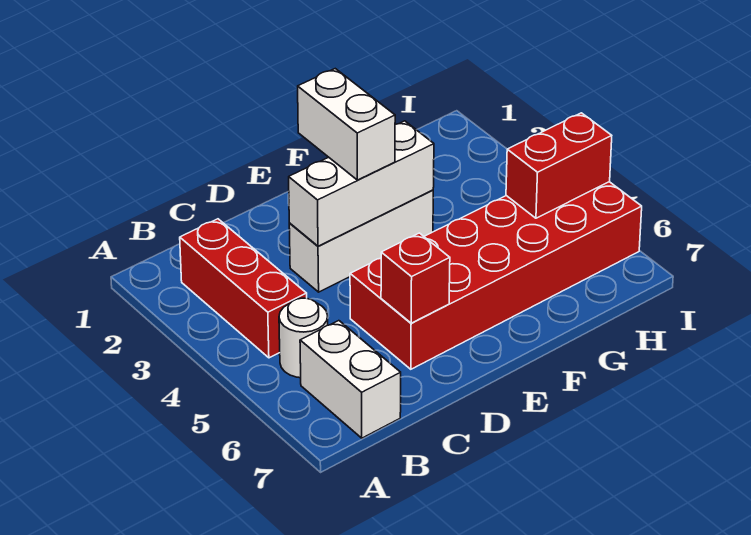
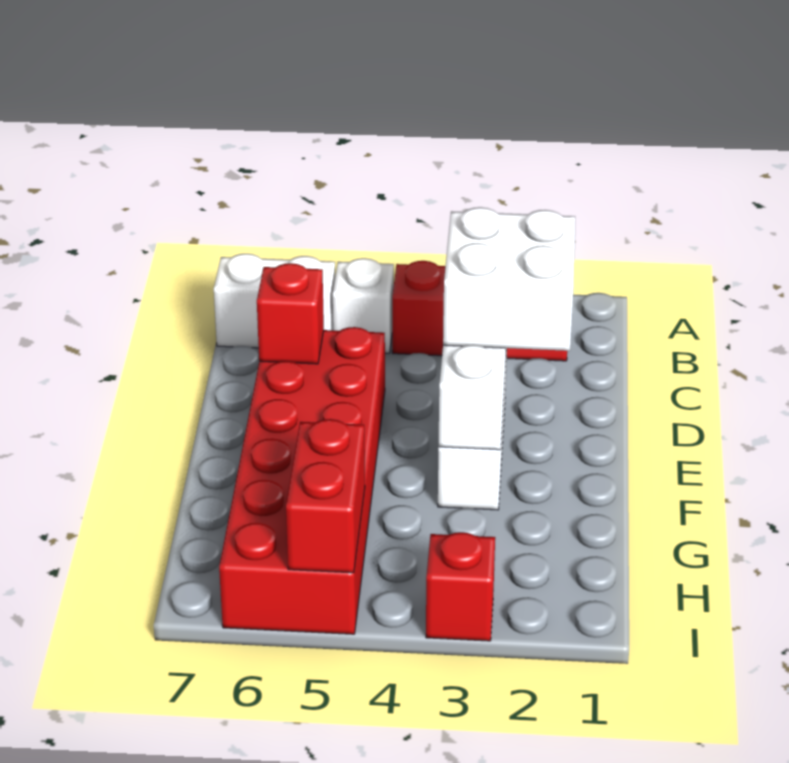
white 1x1 round brick [279,298,328,378] -> white 1x1 brick [333,258,394,353]
white 1x2 brick [298,69,395,180] -> white 2x2 brick [443,207,575,351]
none -> red 1x1 brick [426,532,495,641]

